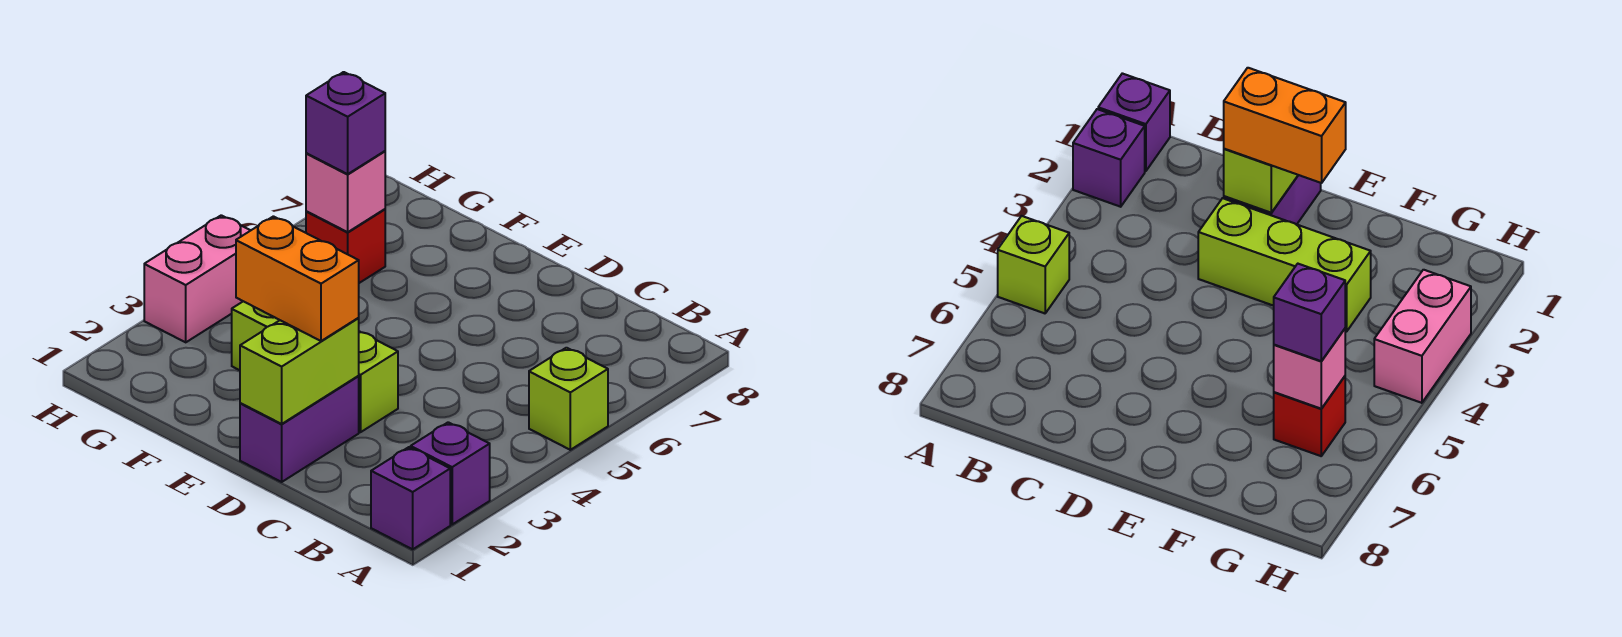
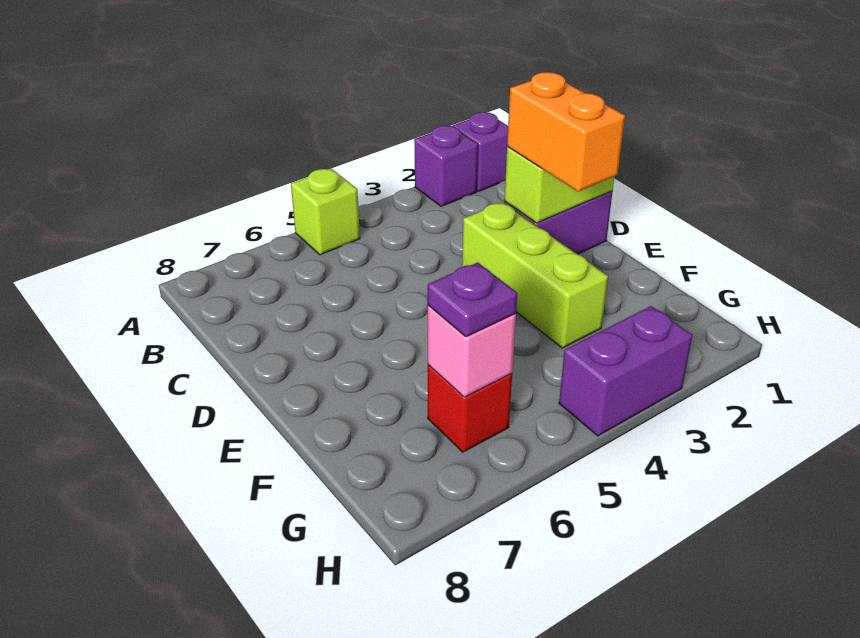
purple 1x1 brick [306,72,385,174] -> purple 1x1 plate [428,262,517,337]
pink 1x2 brick [144,215,251,342] -> purple 1x2 brick [559,306,693,436]

